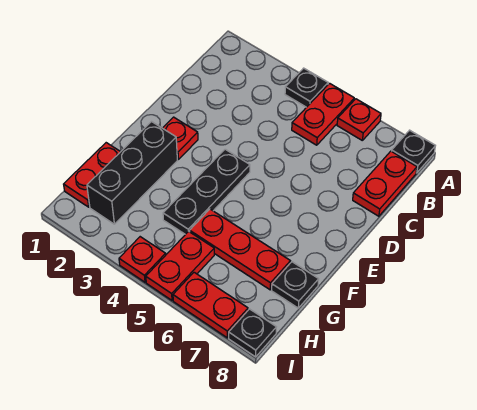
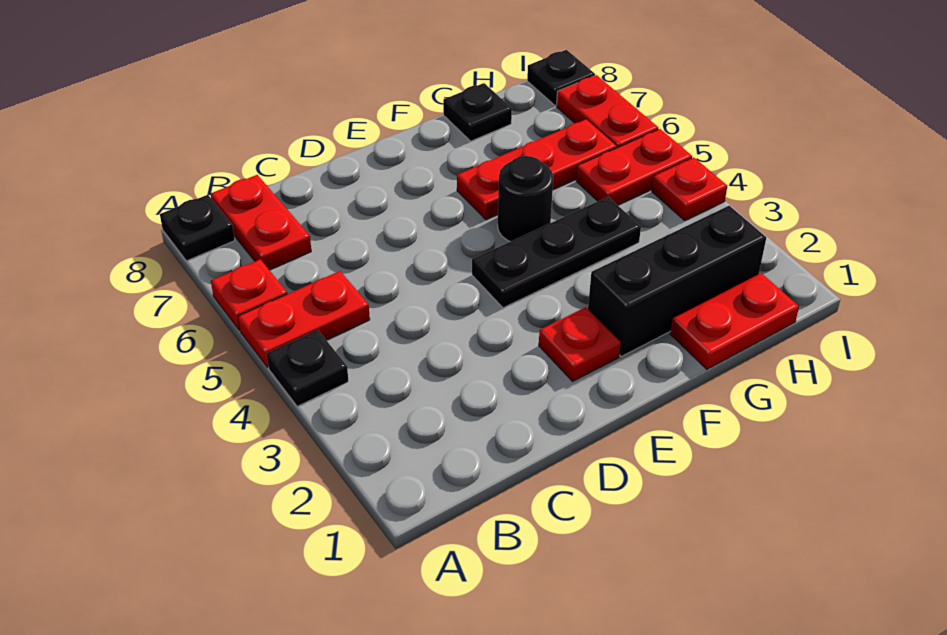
red 1x2 plate [353,151,417,216] -> red 1x2 plate turned to [211,175,311,270]
none -> black 1x1 round brick [498,156,553,242]
red 1x3 plate [190,209,290,290] -> red 1x3 plate turned to [457,119,617,220]

